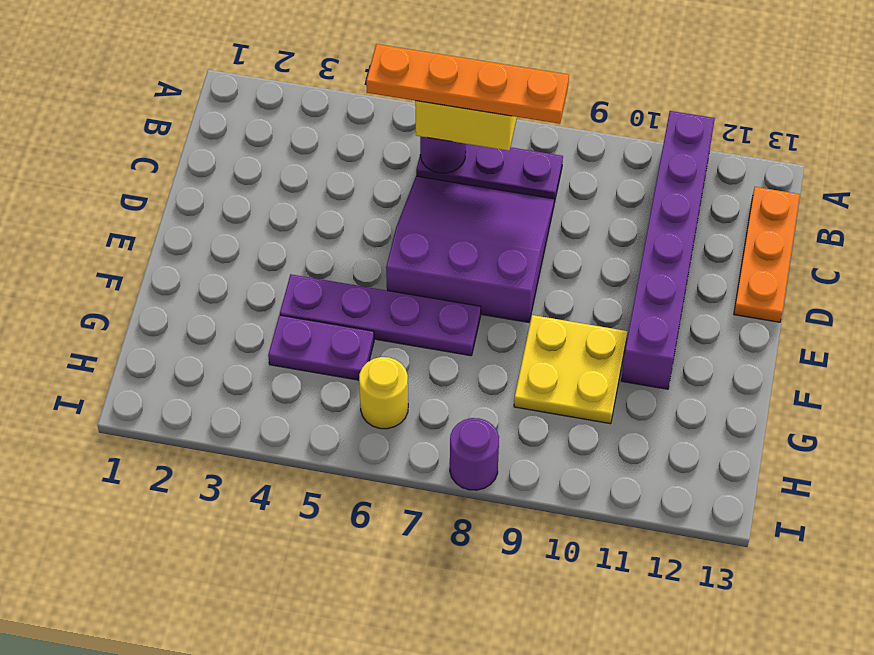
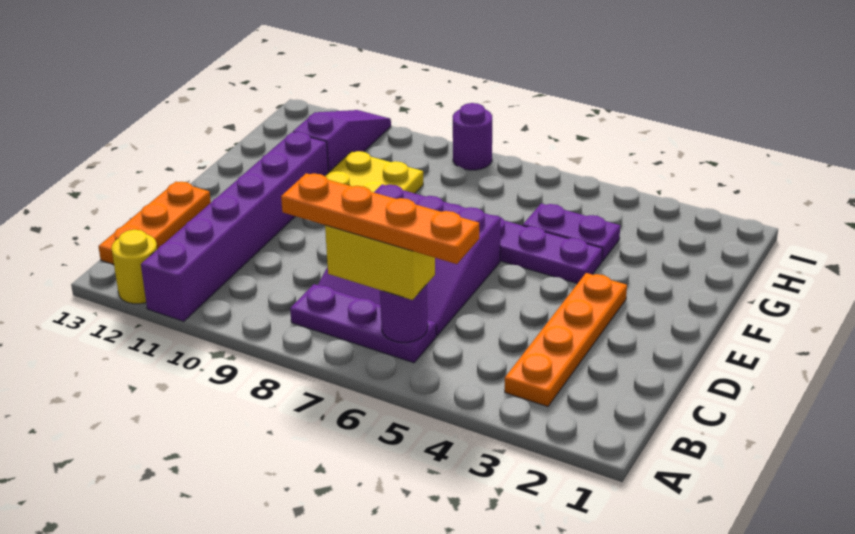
none -> orange 1x4 plate [505,273,627,407]
none -> purple 1x3 slope [293,110,391,173]
yellow 1x1 round brick [359,357,408,429] -> yellow 1x1 round brick moved to [112,230,157,304]

